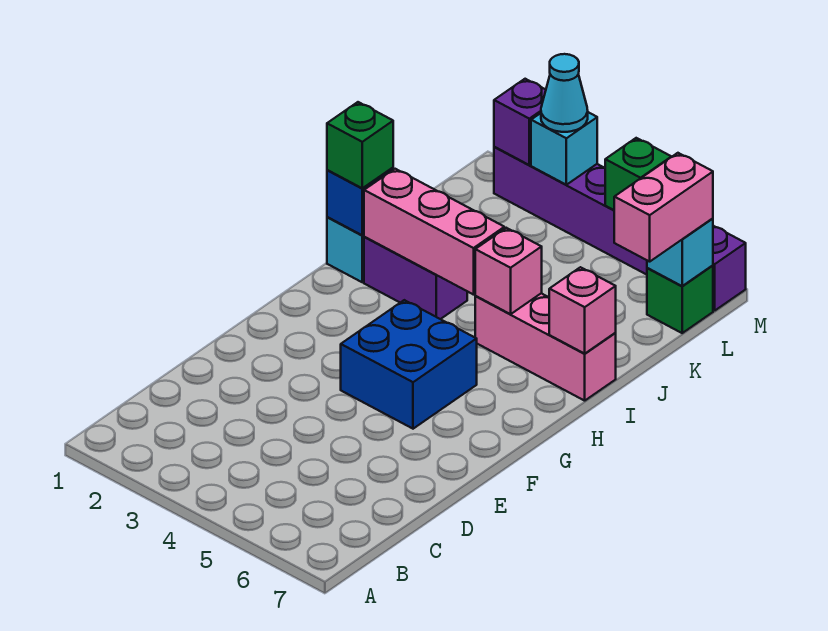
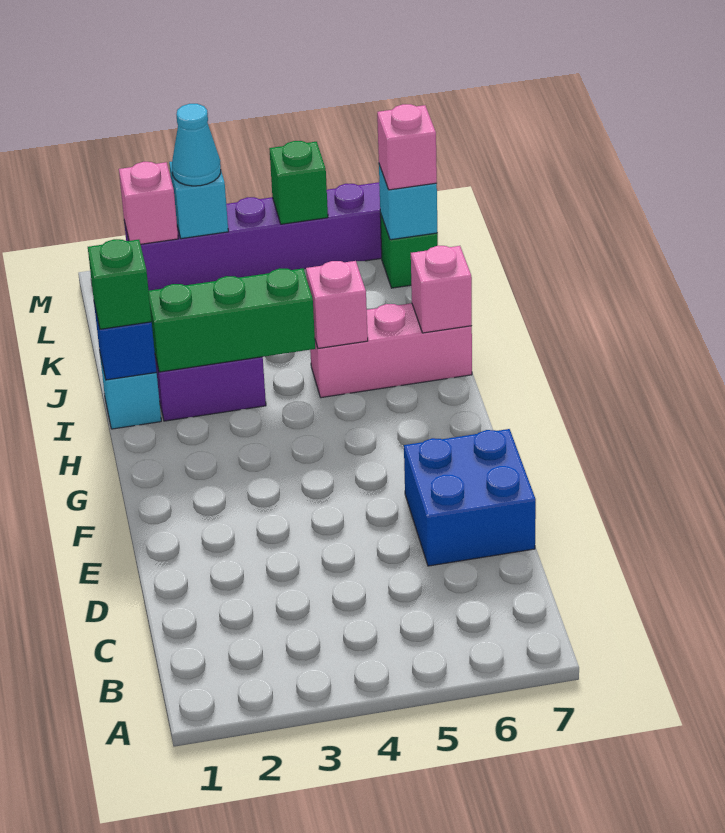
blue 2x2 brick [341,300,477,429] -> blue 2x2 brick moved to [404,429,536,566]
pink 1x3 brick [364,169,504,295] -> green 1x3 brick [149,268,315,372]
pink 1x2 brick [614,153,713,262] -> pink 1x1 brick [377,104,437,190]
purple 1x1 brick [494,79,546,165] -> pink 1x1 brick [119,162,178,244]

